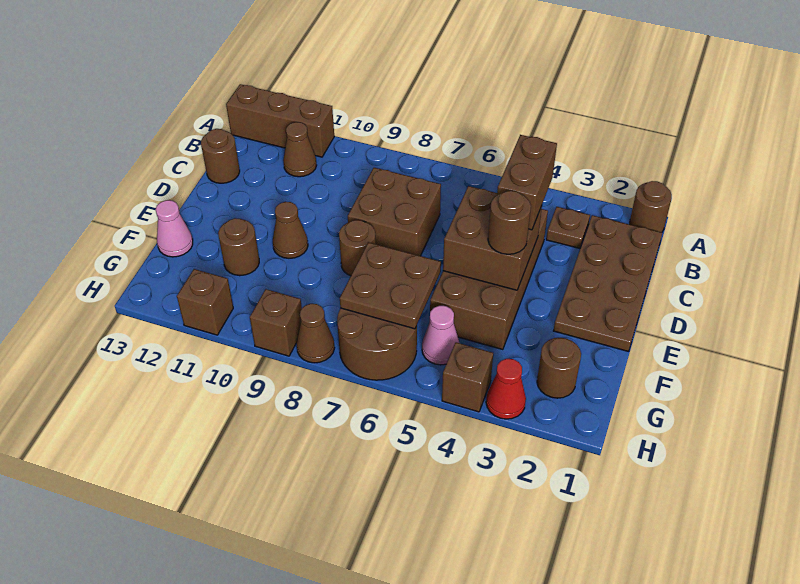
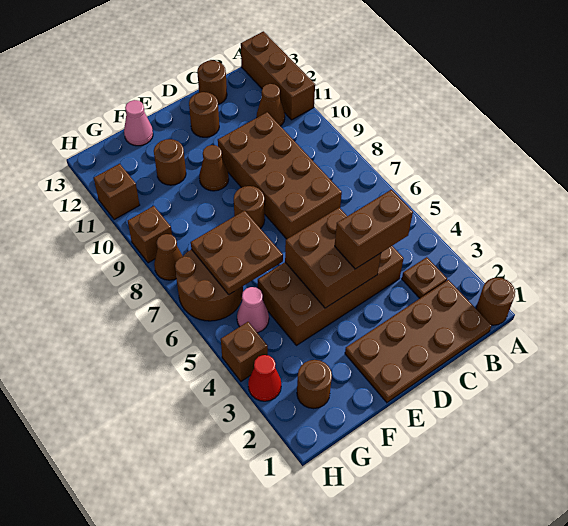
brown 2x2 brick [348,168,441,256] -> brown 2x4 brick [218,112,342,239]
brown 1x1 round brick [488,191,531,254] -> brown 1x1 round brick moved to [189,92,219,137]

